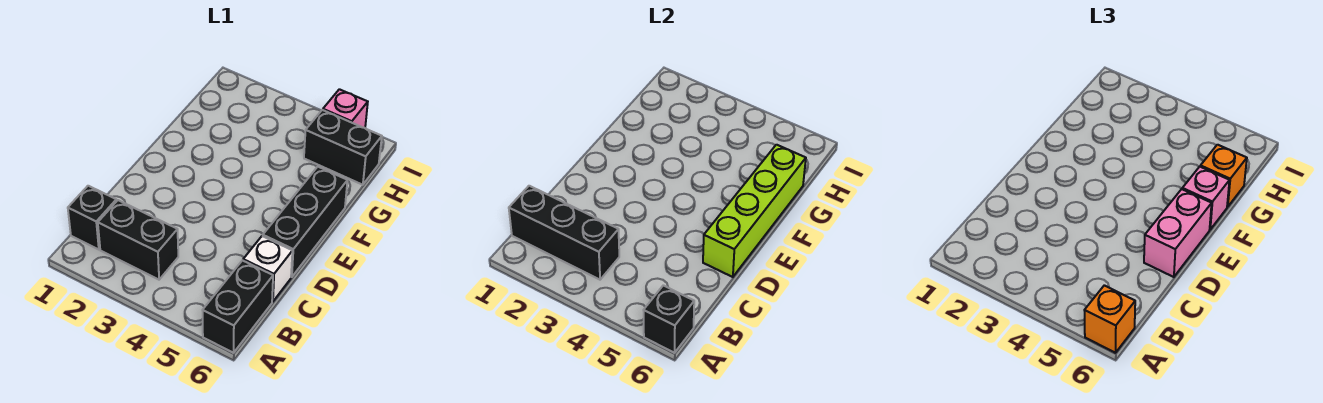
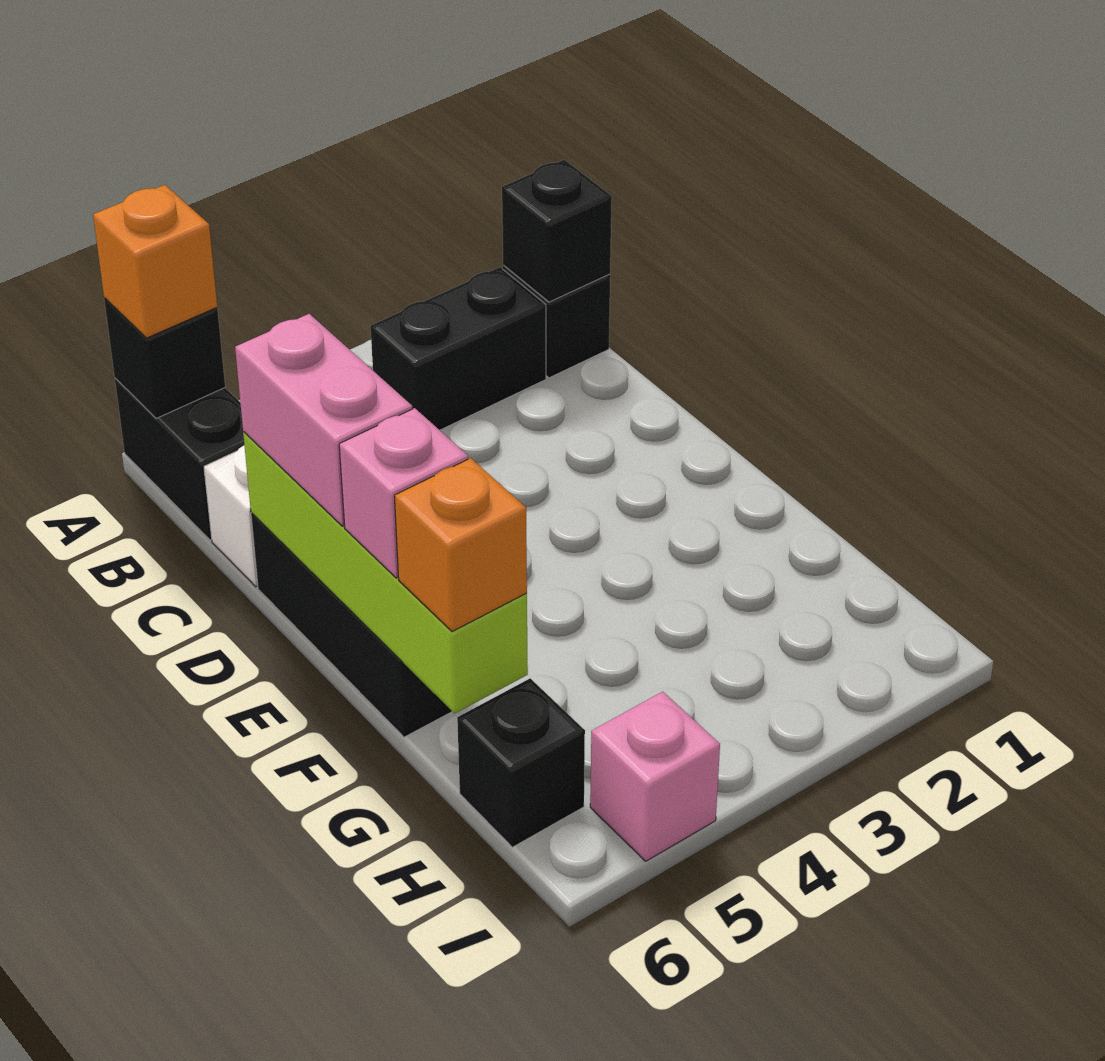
black 1x3 brick [509,186,619,280] -> black 1x1 brick [502,160,612,302]
black 1x2 brick [304,110,382,185] -> black 1x1 brick [457,678,585,847]

